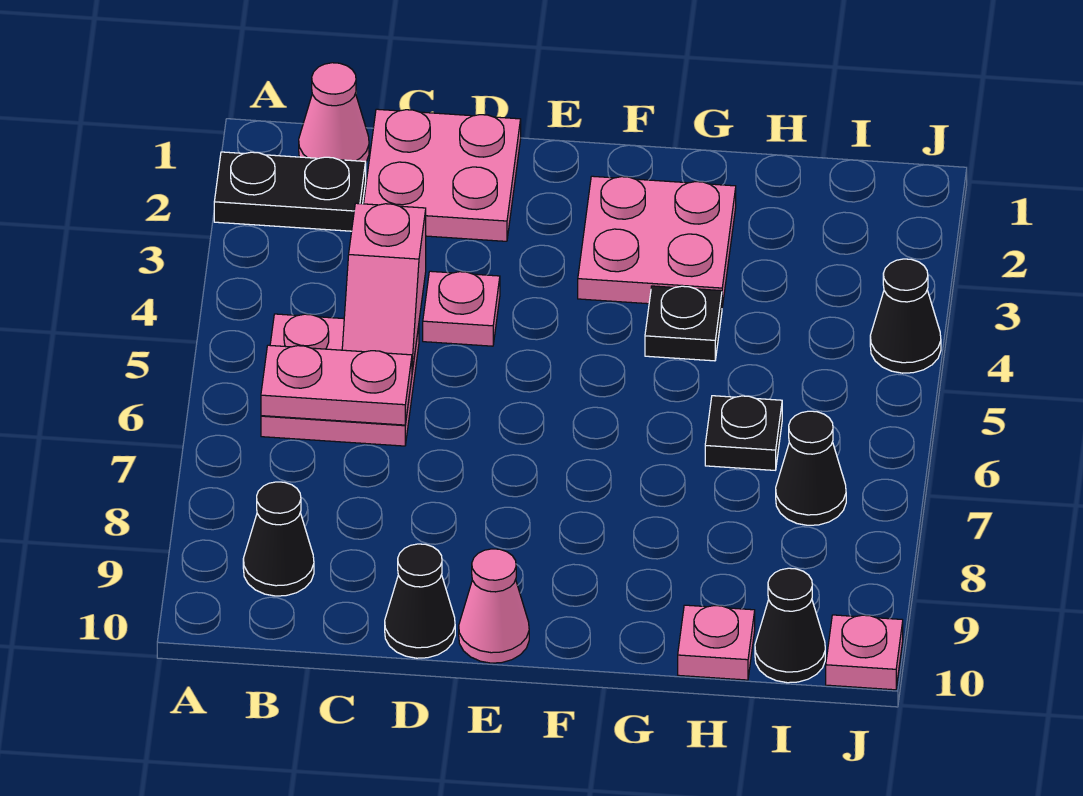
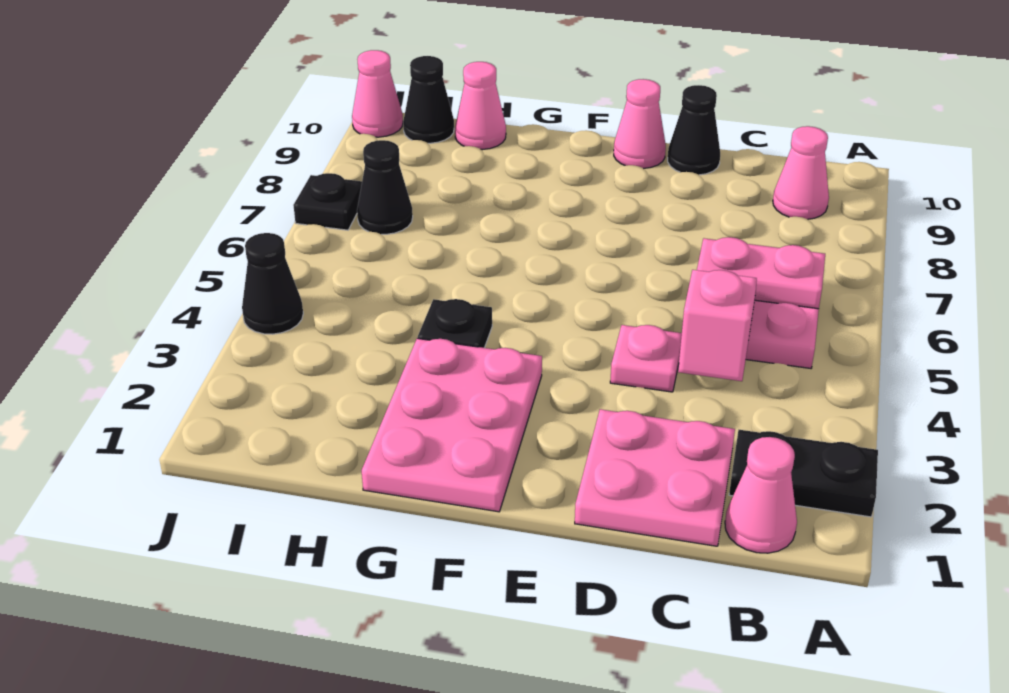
black 1x1 cone [243,482,314,596] -> pink 1x1 cone [773,126,829,219]
pink 2x2 plate [578,176,736,307] -> pink 2x3 plate [362,338,542,512]
black 1x1 plate [705,396,782,470] -> black 1x1 plate moved to [293,173,362,230]
pink 1x1 plate [678,605,755,680] -> pink 1x1 cone [455,62,506,150]
pink 1x1 plate [826,615,903,690] -> pink 1x1 cone [352,50,403,137]

